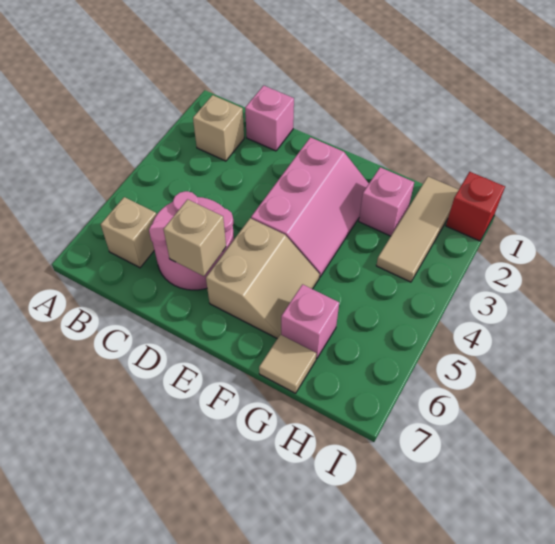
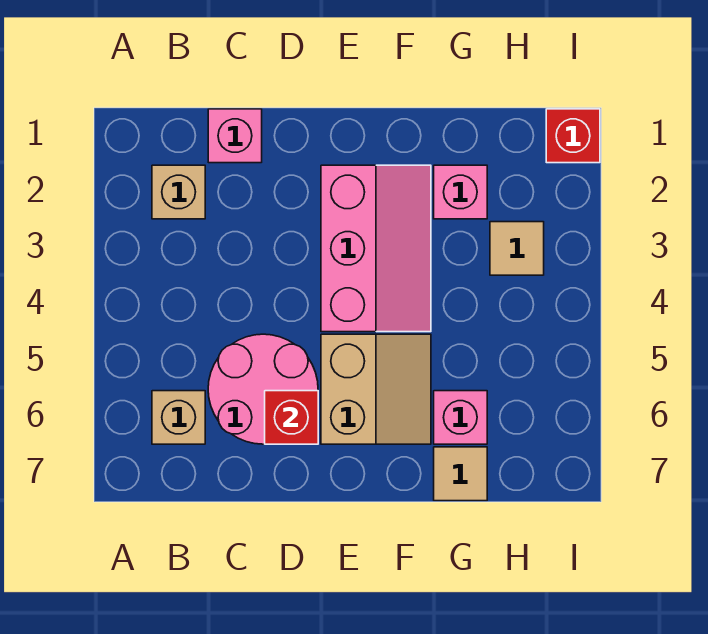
tan 1x1 brick [163,199,226,276] -> red 1x1 brick [265,391,318,444]
tan 1x3 tile [376,177,459,282] -> tan 1x1 tile [490,222,544,275]

